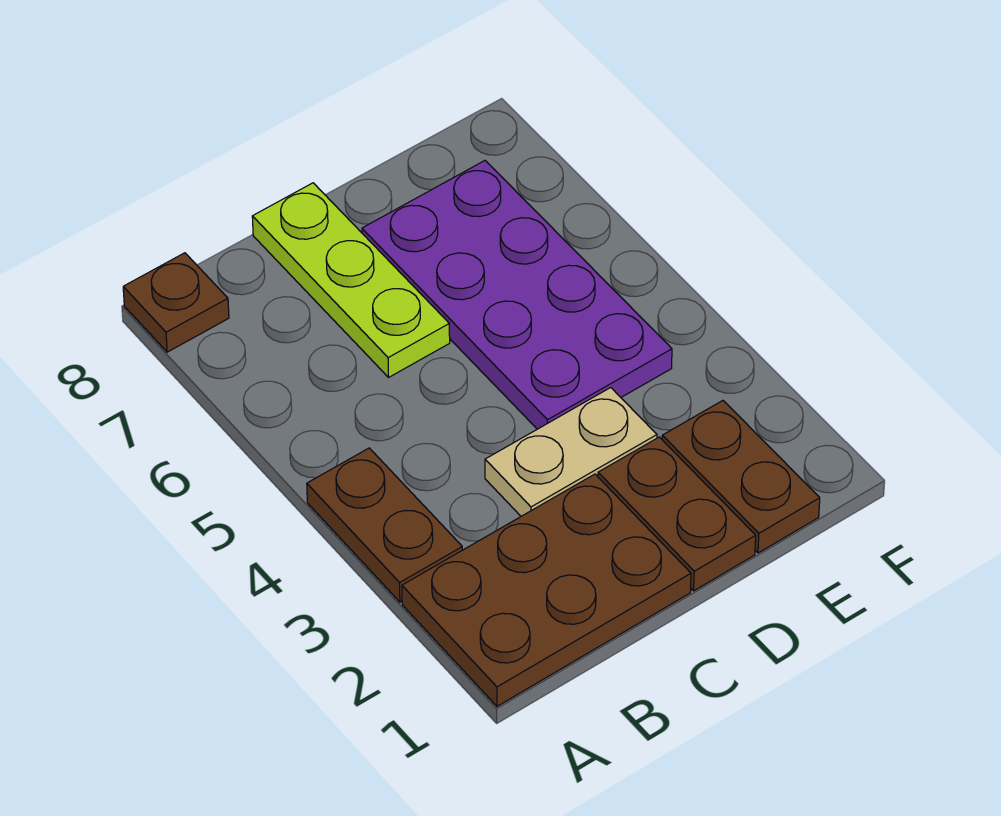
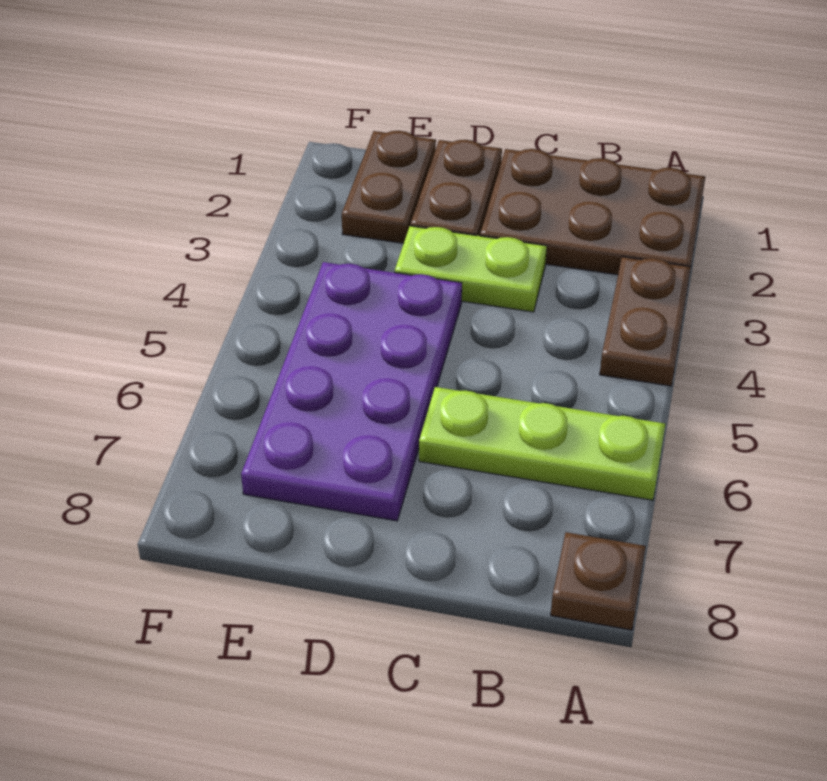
tan 1x2 plate [485,388,657,516] -> lime 1x2 plate [395,226,547,312]
lime 1x3 plate [252,183,450,377] -> lime 1x3 plate turned to [419,387,665,500]

